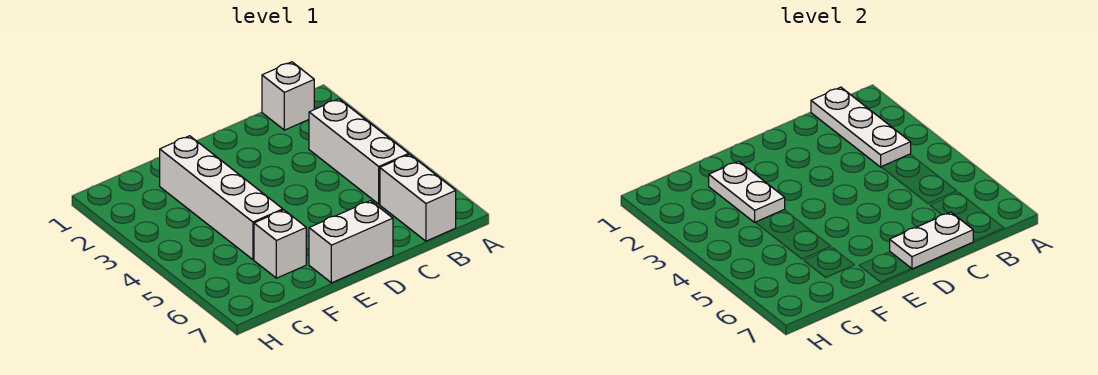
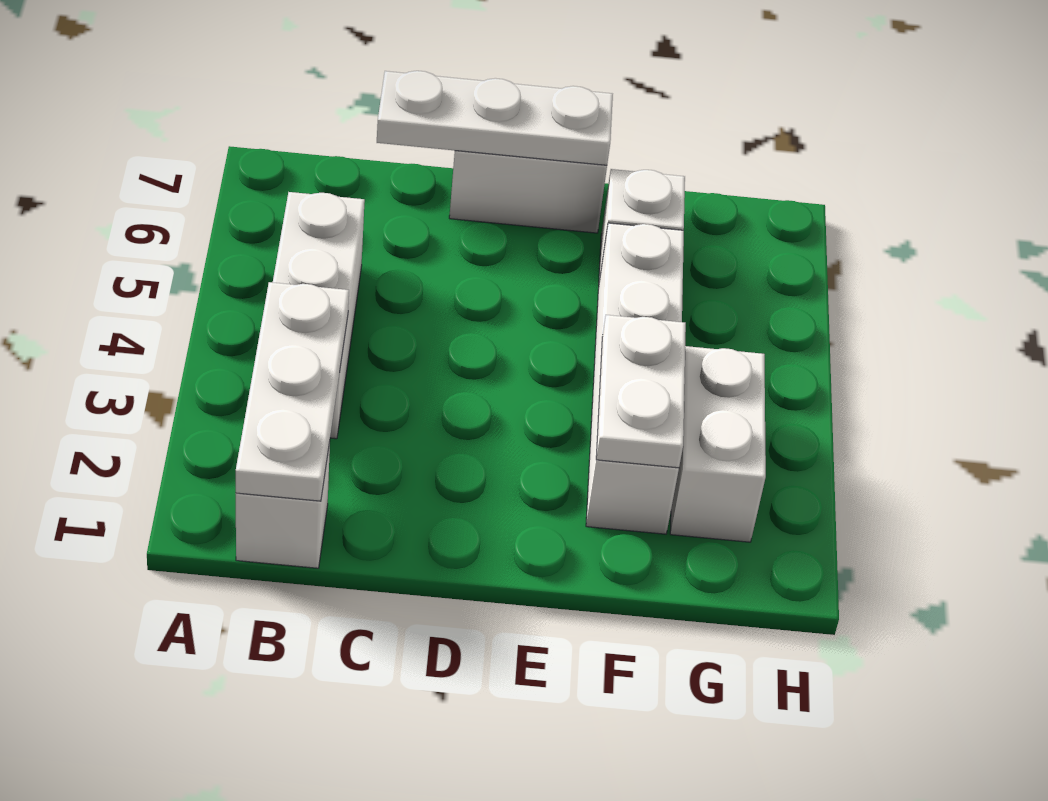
white 1x2 brick [380,154,456,241] -> white 1x2 brick moved to [670,346,766,542]
white 1x2 plate [890,212,973,269] -> white 1x3 plate [377,71,613,165]

